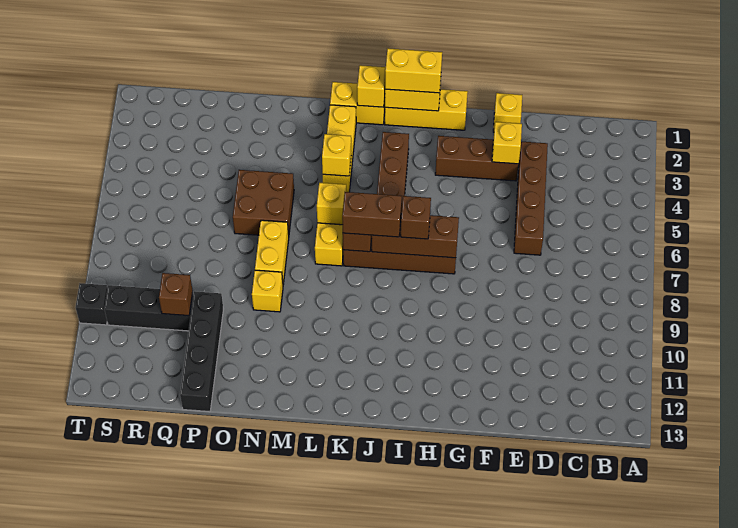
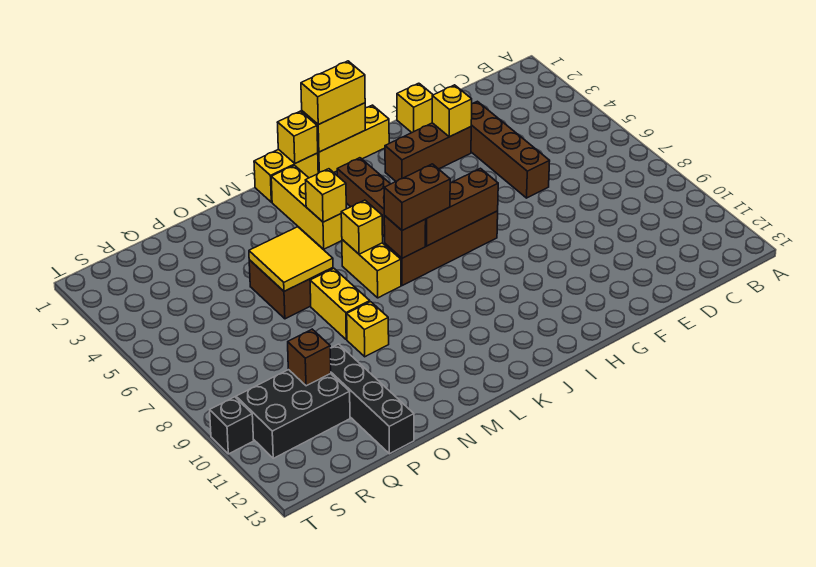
brown 1x1 brick [401,196,431,239] -> none
none -> yellow 2x2 tile [249,227,333,291]
black 1x3 brick [104,285,193,331] -> black 2x3 brick [236,370,350,458]

